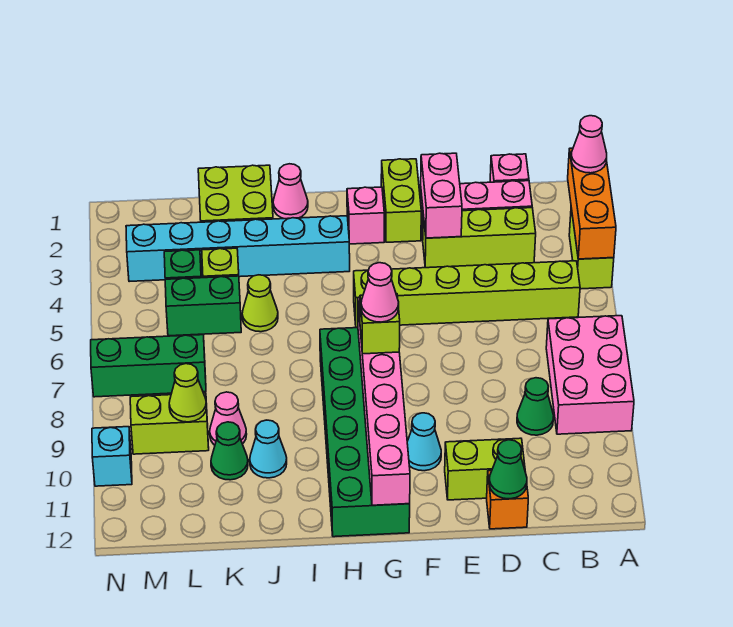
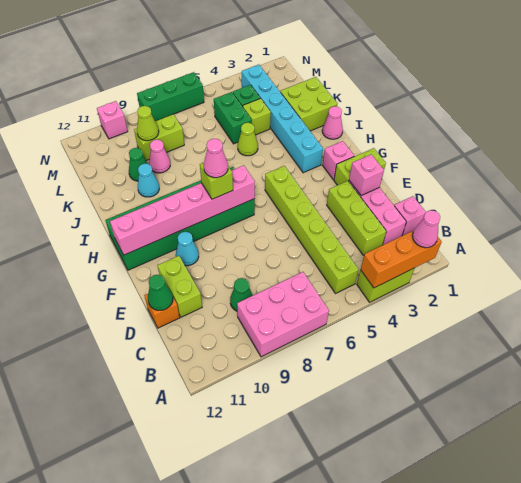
pink 1x2 brick [421,153,462,238] -> pink 1x1 brick [349,155,384,196]
green 1x3 brick [91,335,206,397] -> green 1x3 brick turned to [137,72,204,121]
lime 1x2 brick [130,393,209,454] -> lime 1x2 brick turned to [134,114,184,160]
cyan 1x1 brick [92,427,132,486] -> pink 1x1 brick [97,101,128,139]

